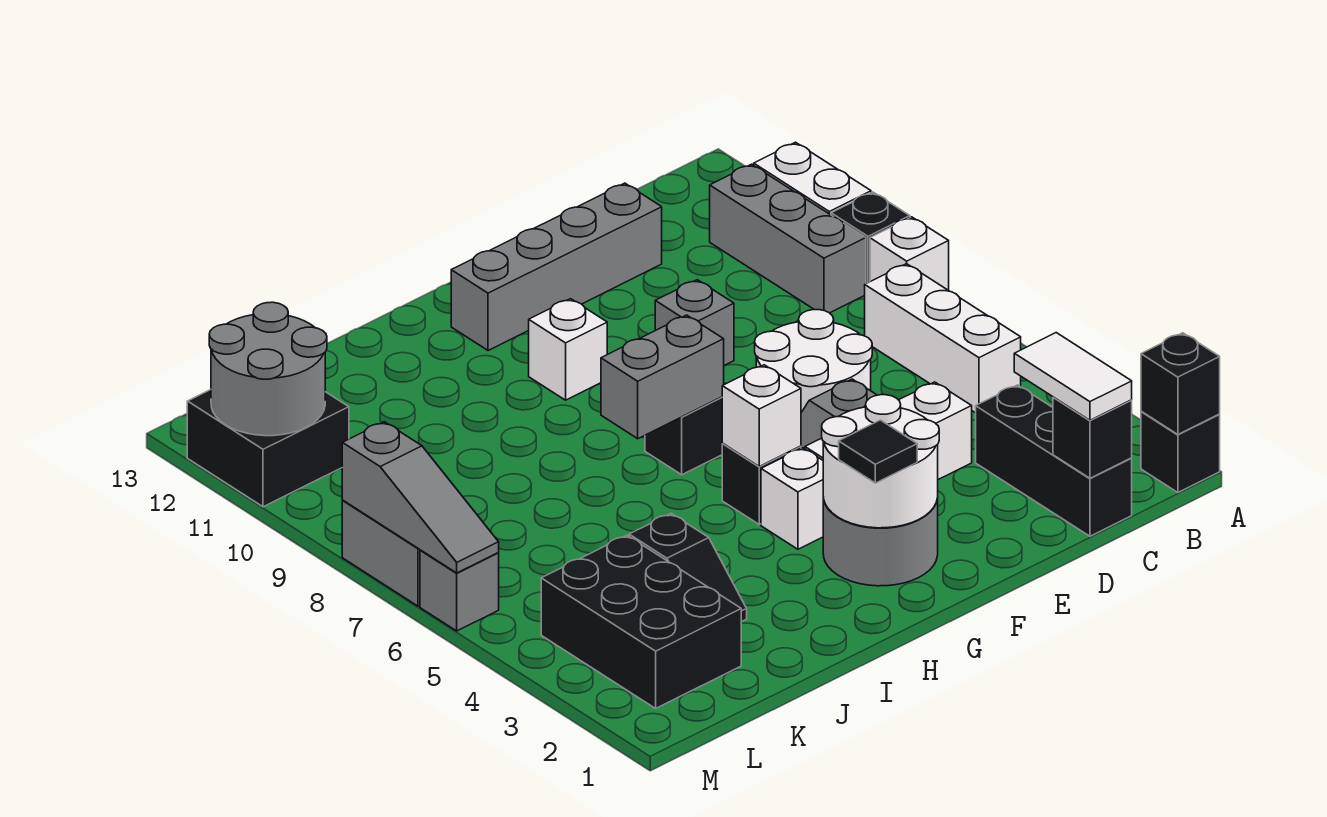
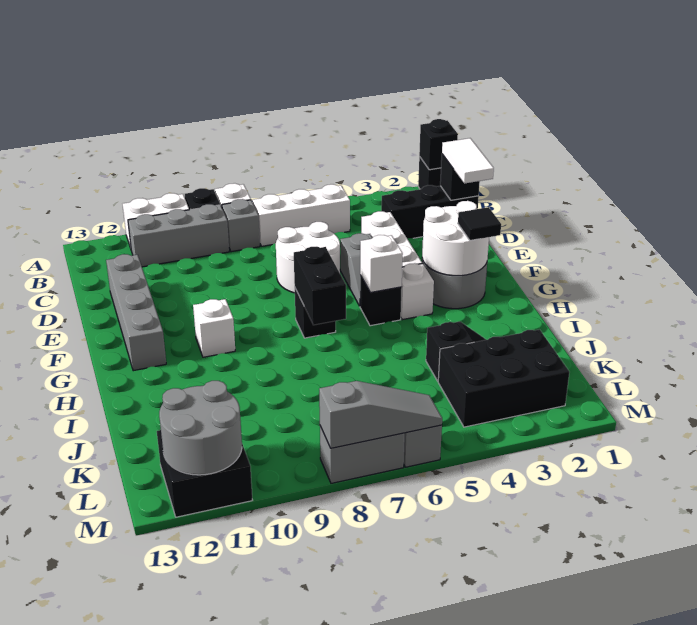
white 1x2 tile [1014,333,1132,420] -> white 1x2 tile turned to [442,138,494,184]
grey 1x1 brick [655,280,734,365] -> grey 1x1 brick moved to [222,199,260,252]
grey 1x2 brick [601,315,724,439] -> black 1x2 brick [294,247,346,325]

